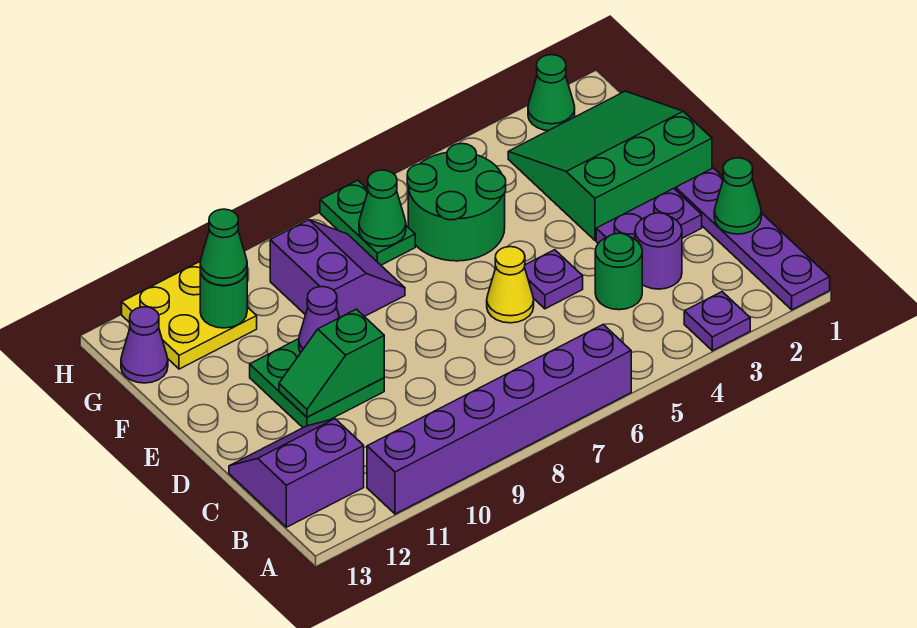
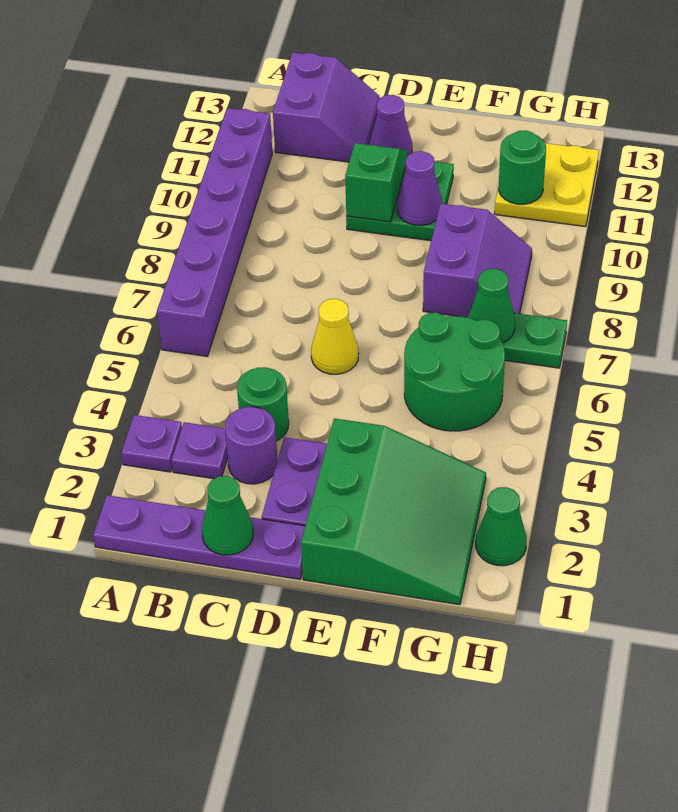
purple 1x1 plate [525,250,583,309] -> purple 1x1 plate moved to [172,422,228,479]
purple 2x2 slope [270,220,405,317] -> purple 2x2 slope turned to [423,204,532,318]
green 1x1 cone [200,209,247,285] -> none
purple 1x1 cone [121,307,168,383] -> purple 1x1 cone moved to [369,95,412,155]

